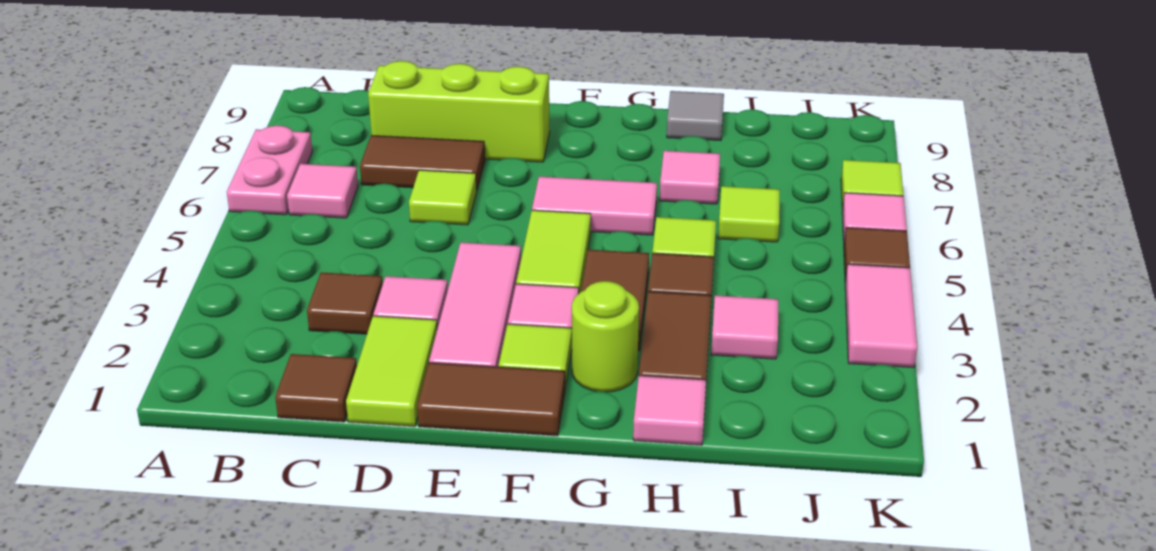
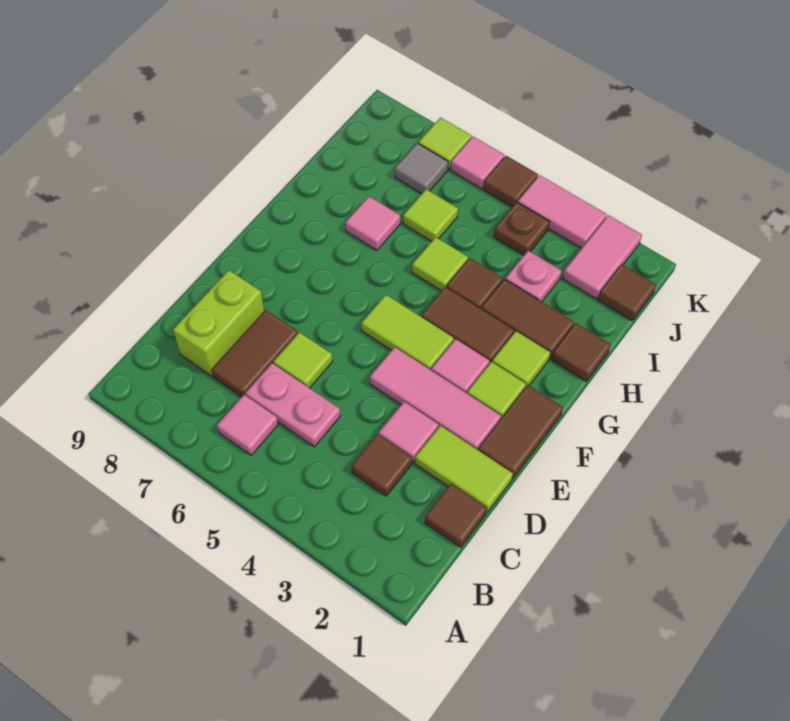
pink 1x2 plate [227,126,312,215] -> pink 1x2 plate moved to [245,363,340,447]
lime 1x3 brick [368,61,550,162] -> lime 1x2 brick [173,270,264,376]
pink 1x2 tile [532,176,657,235] -> pink 1x2 tile moved to [563,215,642,299]
lime 1x1 round brick [572,281,639,392] -> lime 1x1 tile [492,331,550,388]
pink 1x1 tile [633,376,706,445] -> brown 1x1 tile [552,323,611,381]
grey 1x1 tile [667,91,724,141] -> grey 1x1 tile moved to [394,143,448,194]
pink 1x1 tile [711,295,778,359] -> pink 1x1 plate [505,251,561,302]
none -> brown 1x1 tile [598,264,656,320]
none -> brown 1x1 plate [494,202,549,255]

